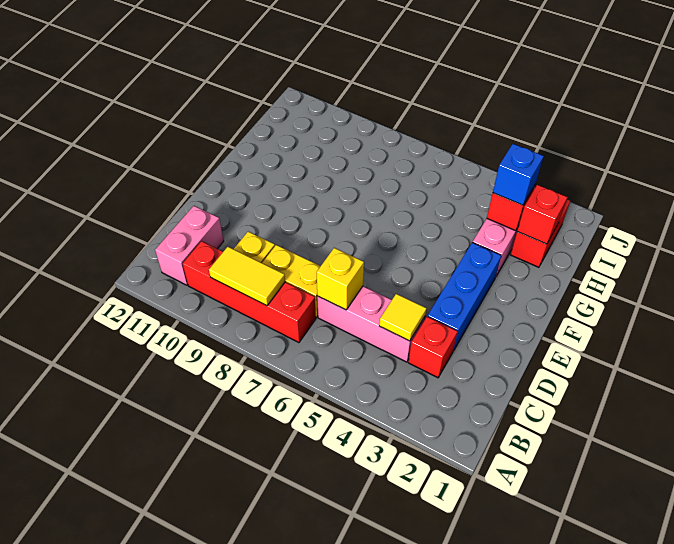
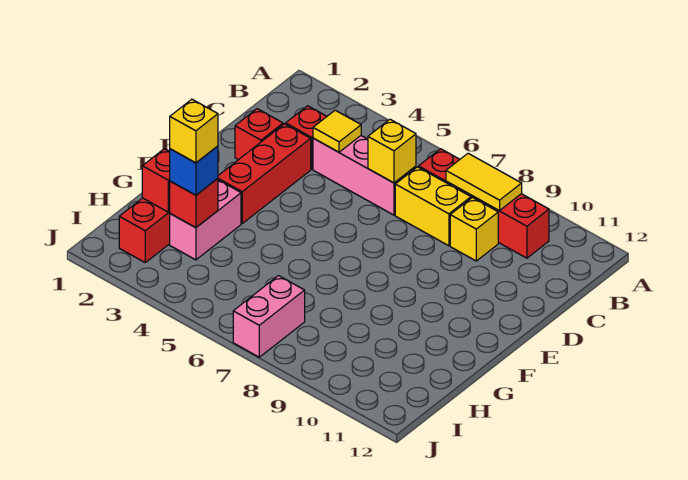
pink 1x2 brick [155,206,224,285] -> pink 1x2 brick moved to [233,276,305,357]
none -> red 1x1 brick [235,109,283,160]
blue 1x3 brick [427,242,501,351] -> red 1x3 brick [218,124,311,223]
none -> yellow 1x1 brick [170,99,218,163]

